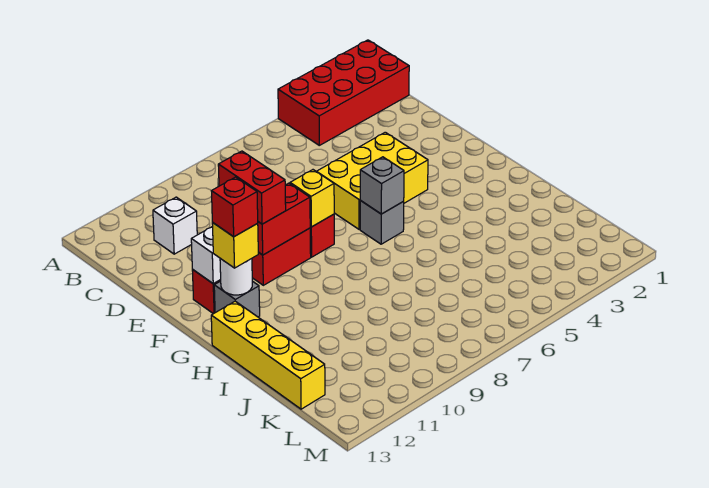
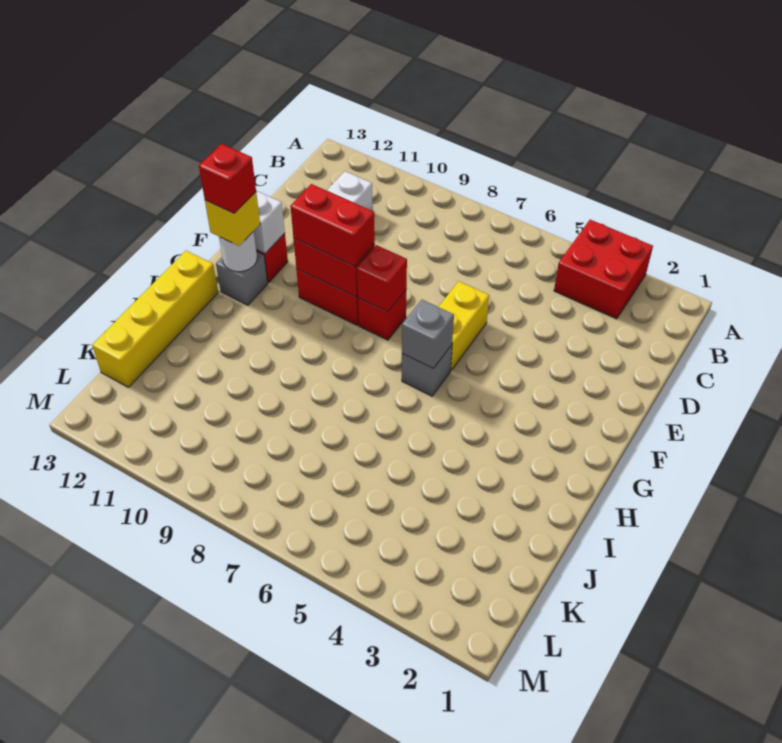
red 2x4 brick [278,40,409,145] -> red 2x2 brick [554,220,653,319]
yellow 2x3 brick [317,132,428,229] -> yellow 1x2 brick [439,281,489,371]
red 1x2 brick [218,151,286,224] -> red 1x2 brick turned to [290,184,375,266]
yellow 1x1 brick [290,170,334,227] -> red 1x1 brick [357,245,407,312]

